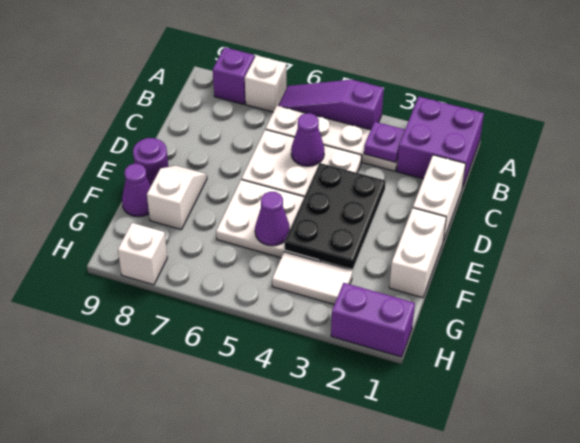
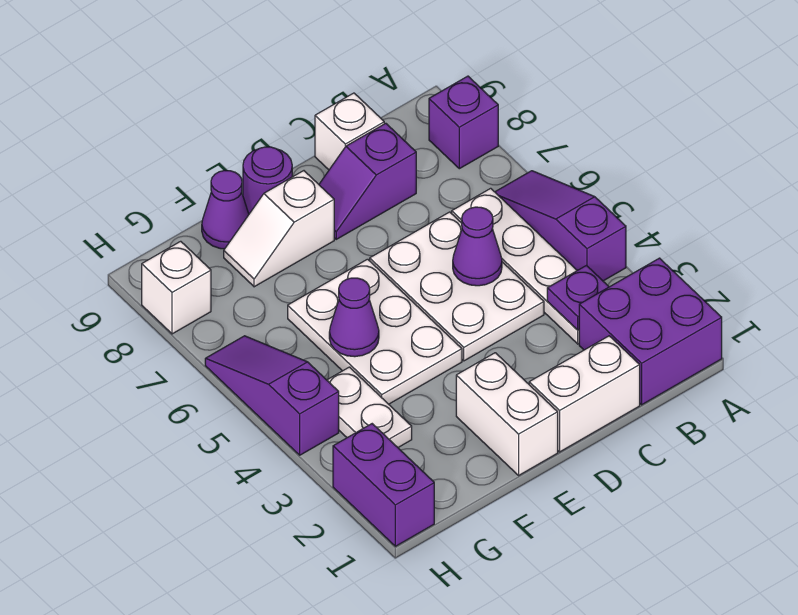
white 1x1 brick [245,55,286,112] -> white 1x1 brick moved to [315,93,384,170]
none -> purple 1x2 slope [319,123,416,239]
black 2x3 plate [285,163,386,269] -> none
white 1x2 brick [389,208,446,298] -> white 1x2 brick turned to [456,353,558,475]
white 1x2 slope [147,166,207,230] -> white 1x2 slope turned to [224,171,334,287]
white 1x2 tile [272,252,352,305] -> white 1x2 plate [327,367,412,447]
none -> purple 1x3 slope [205,336,339,455]

